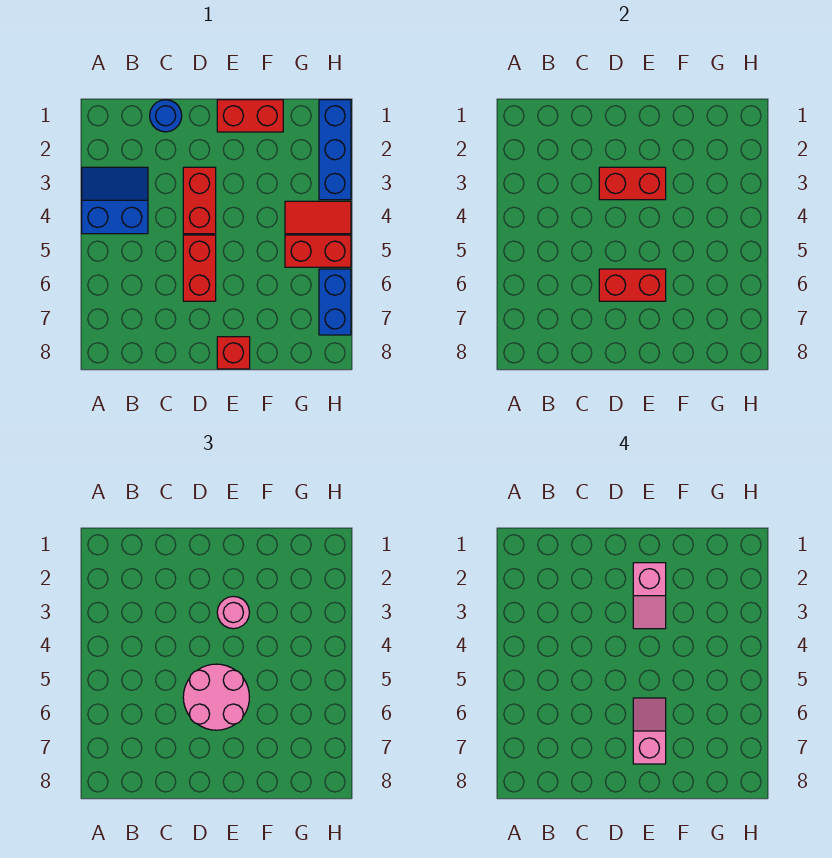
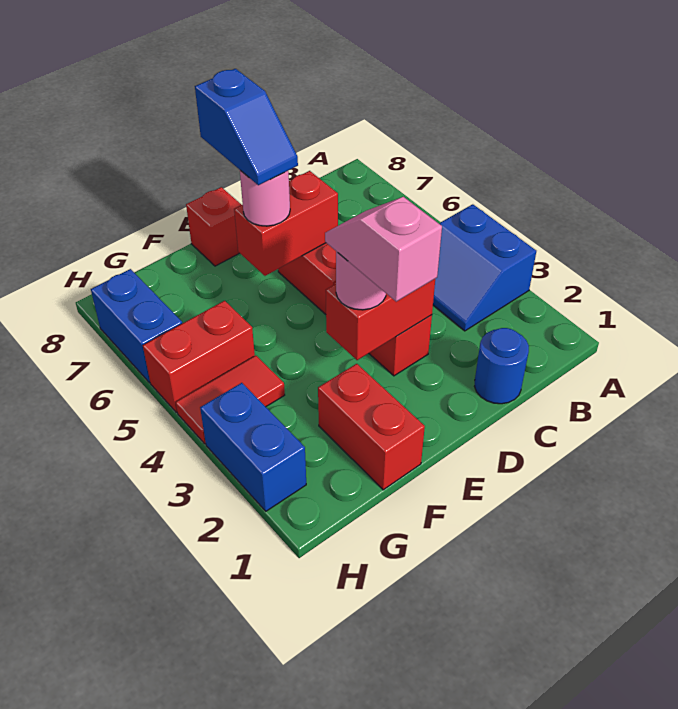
blue 2x2 slope [82,167,148,234] -> blue 2x2 slope turned to [433,204,536,331]
pink 2x2 round brick [183,664,249,730] -> pink 1x1 round brick [240,170,290,226]
red 1x2 brick [217,100,283,132] -> red 1x2 brick turned to [318,364,425,490]
pink 1x2 slope [633,698,666,764] -> blue 1x2 slope [195,69,298,185]
blue 1x3 brick [319,100,351,200] -> blue 1x2 brick [200,383,306,511]

